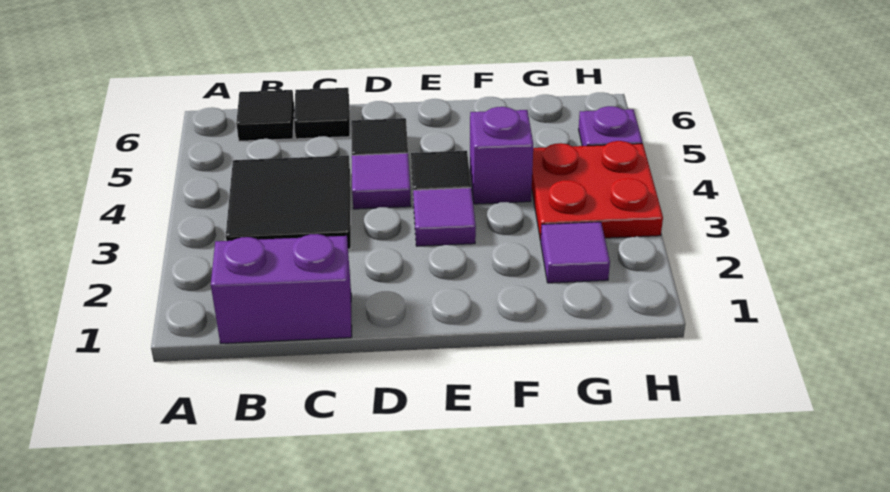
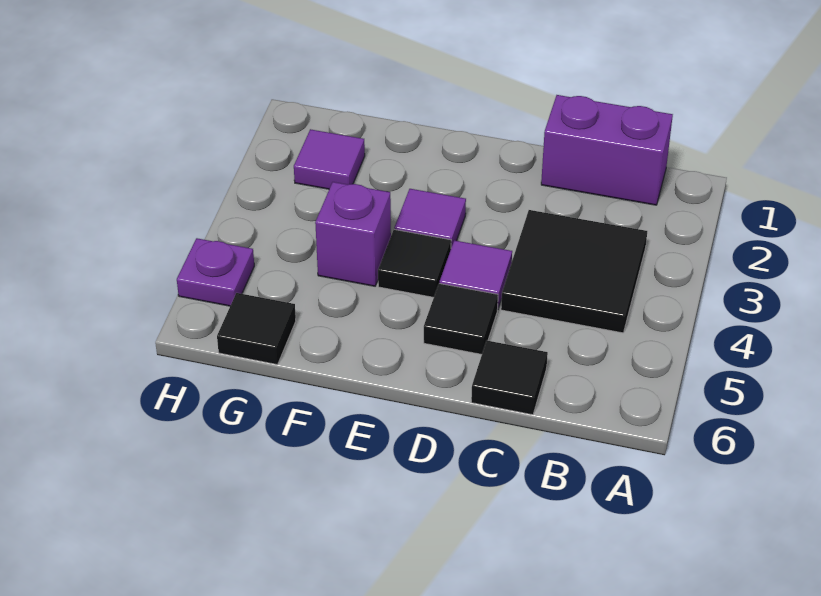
black 1x1 tile [236,90,294,141] -> black 1x1 tile moved to [217,293,296,365]
red 2x2 plate [532,141,663,241] -> none

